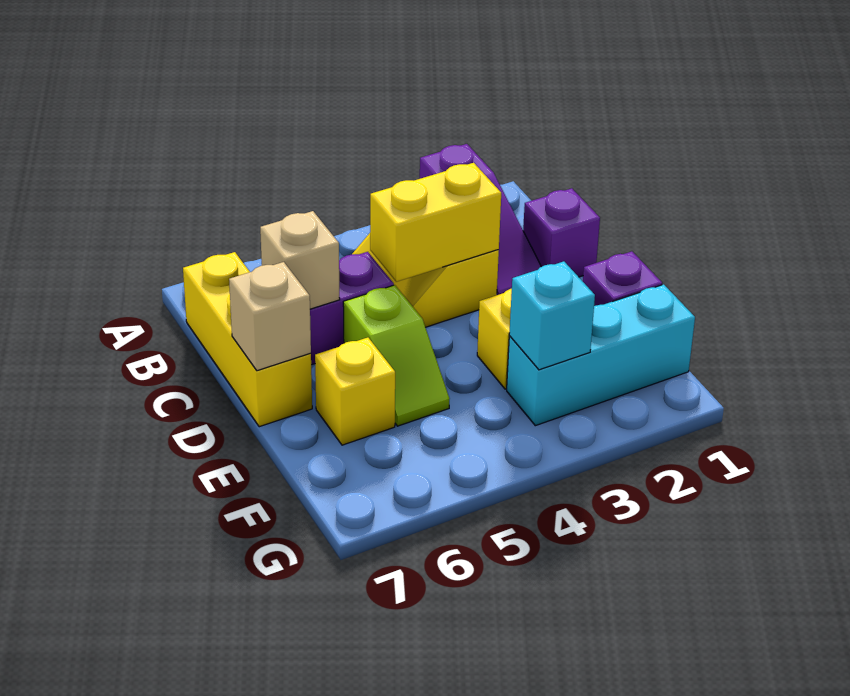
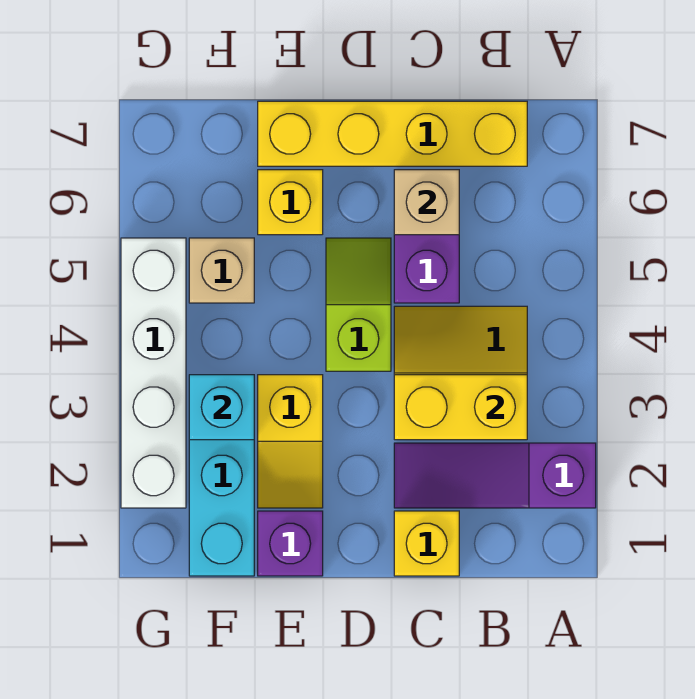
yellow 1x3 brick [183,252,312,427] -> yellow 1x4 brick [258,101,527,166]
purple 1x1 brick [523,188,600,277] -> yellow 1x1 brick [394,511,459,576]
yellow 1x2 brick [370,163,501,282] -> yellow 1x2 brick turned to [394,375,527,440]
lime 1x2 slope [343,285,449,426] -> lime 1x2 slope turned to [326,238,391,371]
tan 1x1 brick [229,262,311,371] -> tan 1x1 brick moved to [189,238,254,303]
none -> white 1x4 brick [121,238,186,508]

